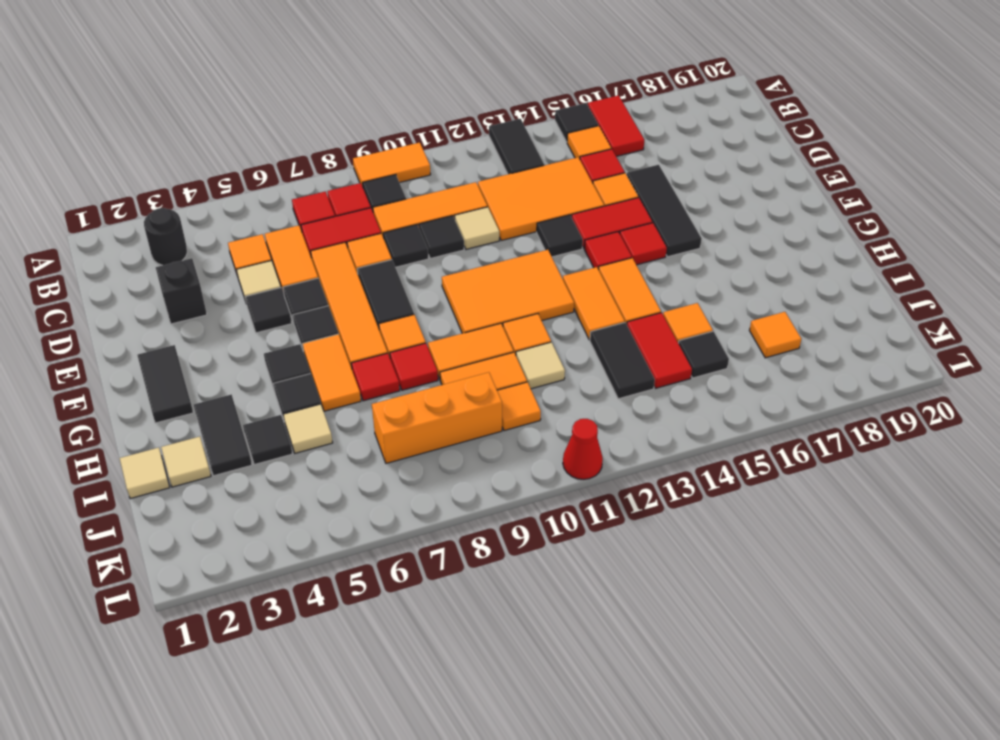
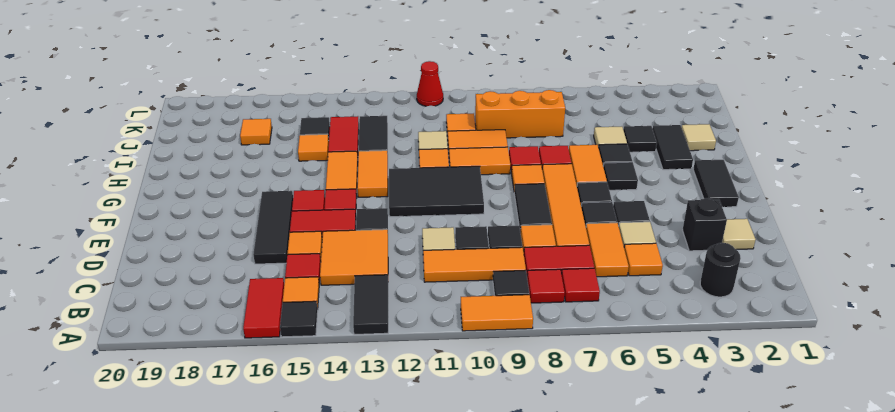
orange 2x3 tile [478,157,604,241] -> orange 2x2 tile [320,229,388,285]
orange 2x3 tile [442,250,574,333] -> black 2x3 tile [389,166,484,217]
tan 1x1 tile [119,448,170,499] -> tan 1x1 tile moved to [722,219,756,250]

